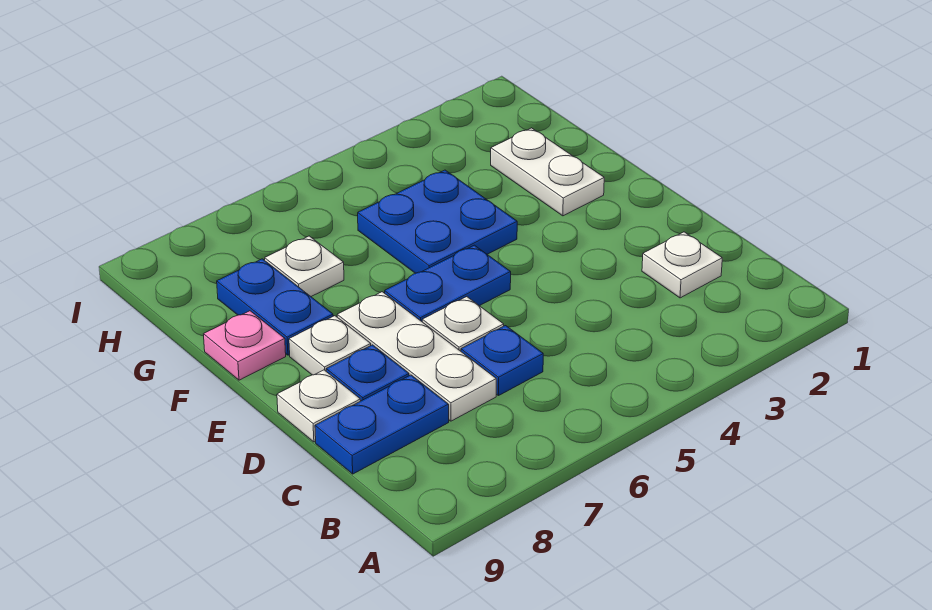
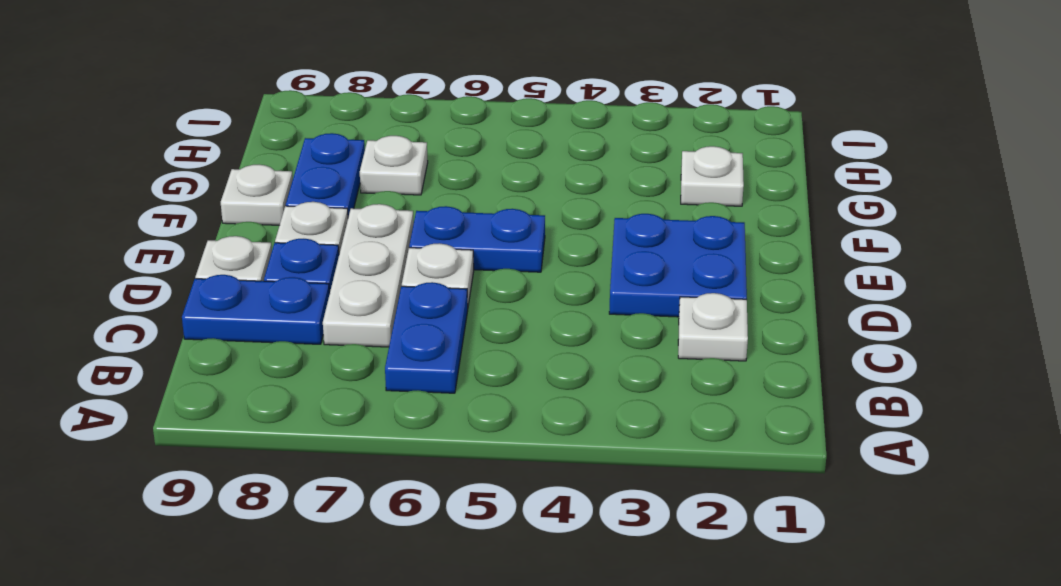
blue 1x1 plate [461,326,543,396] -> blue 1x2 plate [385,282,468,393]
white 1x2 plate [491,128,604,216] -> white 1x1 plate [681,146,744,206]
blue 2x2 plate [358,170,517,273] -> blue 2x2 plate moved to [609,214,747,317]
pink 1x1 plate [204,311,286,380] -> white 1x1 plate [221,165,293,225]

